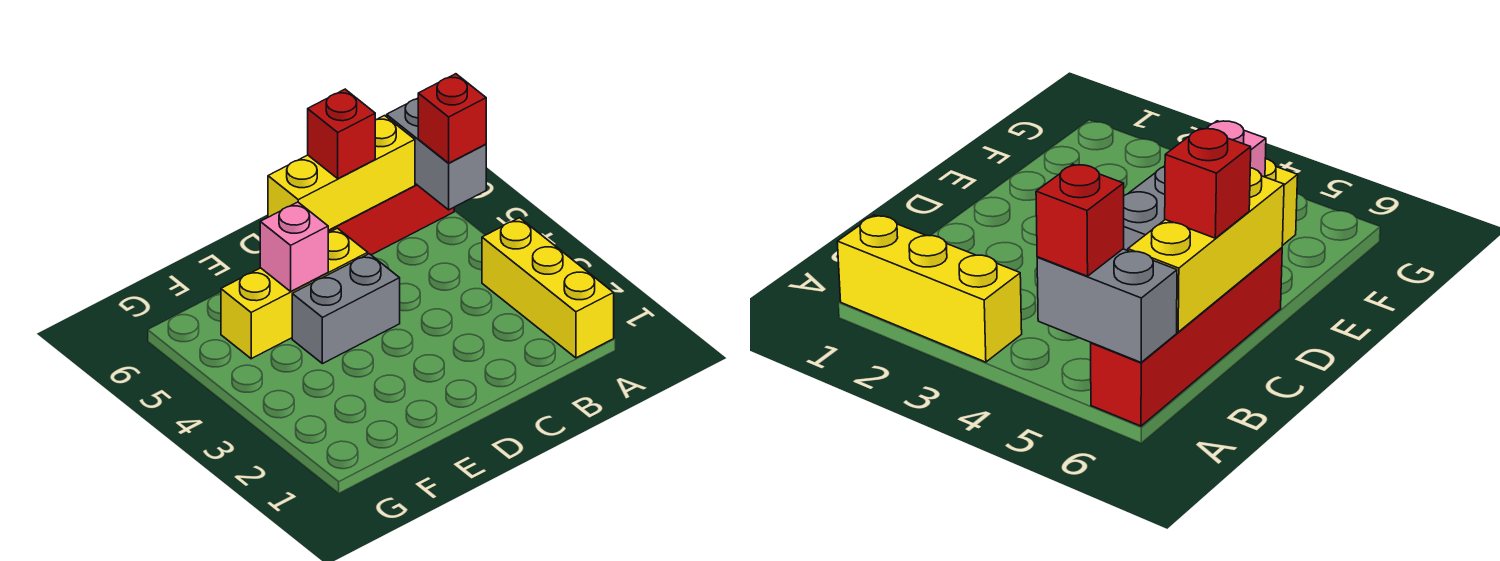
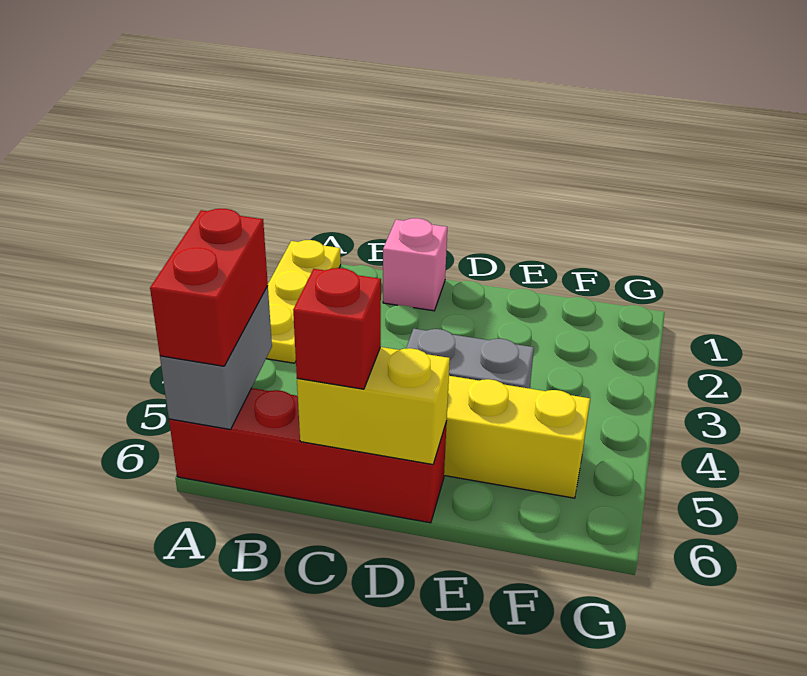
yellow 1x3 brick [482,218,614,358] -> yellow 1x3 plate [266,240,341,363]
red 1x1 brick [418,74,486,163] -> red 1x2 brick [150,209,268,366]
yellow 1x3 brick [268,116,415,230] -> yellow 1x2 brick [297,347,450,464]
pink 1x1 brick [260,202,328,291] -> pink 1x1 brick moved to [383,218,447,311]

